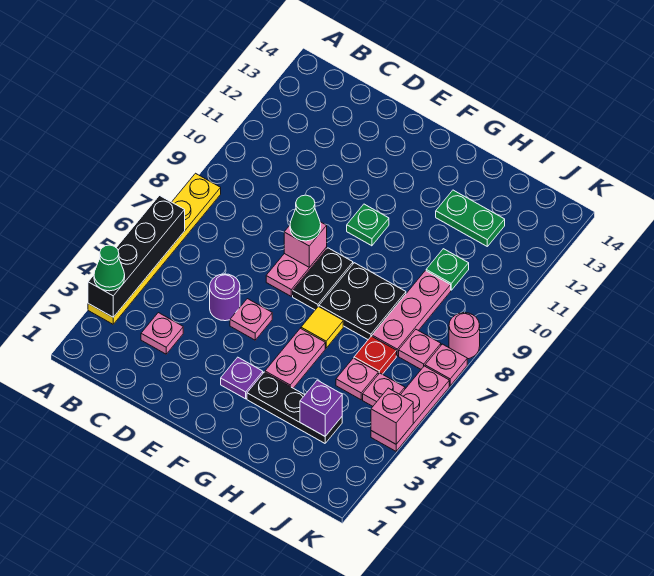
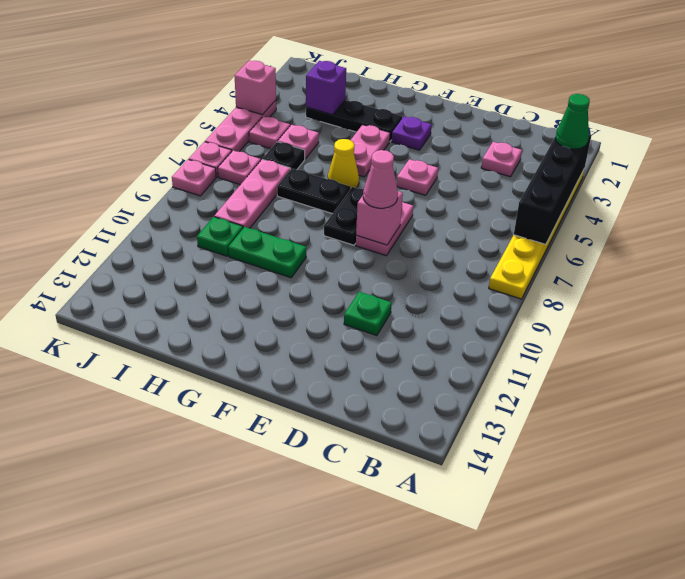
purple 1x1 round brick [210,274,240,321] -> none
green 1x1 cone [290,195,321,241] -> pink 1x1 cone [363,150,398,208]
green 1x1 plate [347,204,389,246] -> green 1x1 plate moved to [344,292,392,336]
yellow 1x1 tile [301,306,343,348] -> yellow 1x1 cone [328,139,359,188]
black 2x2 plate [319,263,406,339] -> black 1x2 plate [277,169,351,214]
green 1x2 plate [436,190,505,246] -> green 1x2 plate moved to [228,227,306,278]
red 1x1 plate [354,336,396,374] -> black 1x1 plate [263,142,305,170]
pink 1x1 round brick [449,313,480,359] -> pink 1x1 plate [172,159,216,196]

